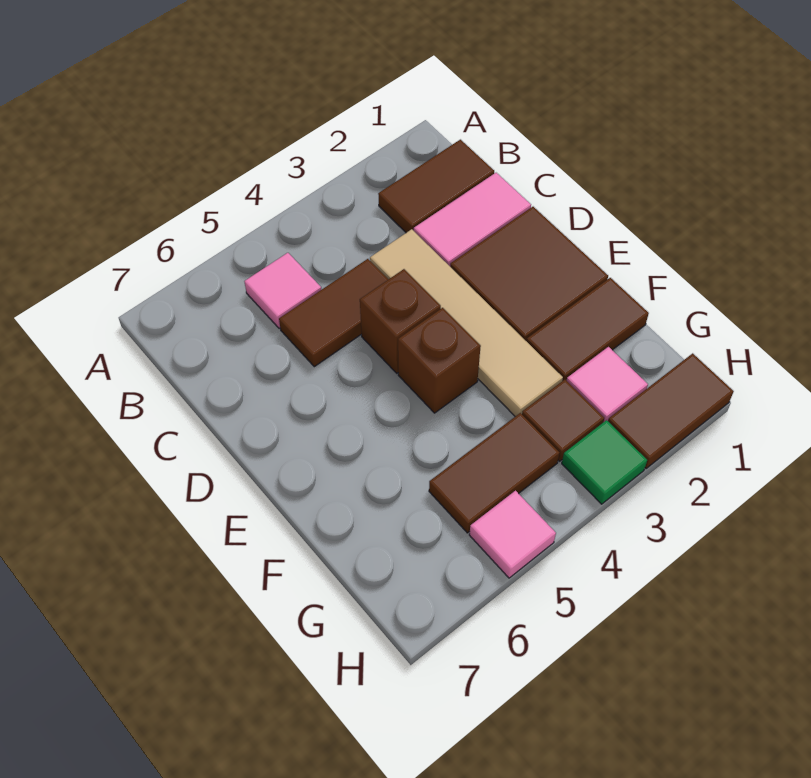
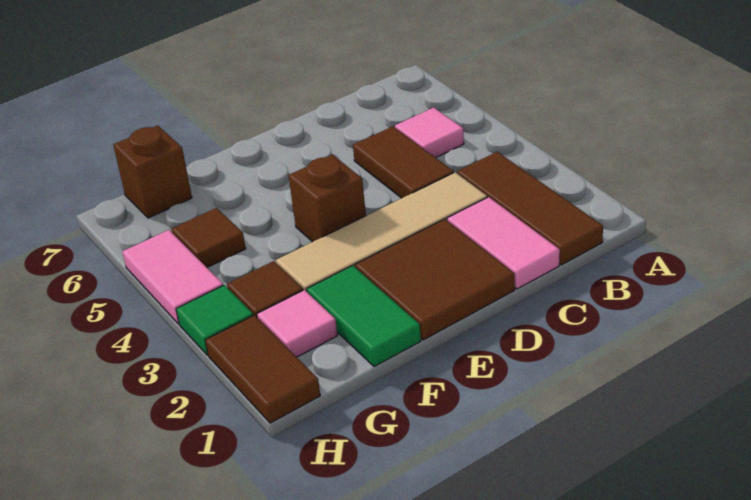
brown 1x2 tile [378,140,494,233] -> brown 1x3 tile [457,152,603,265]
brown 1x1 brick [360,269,441,373] -> brown 1x1 brick moved to [113,126,192,218]
brown 1x2 tile [527,278,649,381] -> green 1x2 tile [307,266,421,367]
brown 1x2 tile [429,413,560,533] -> brown 1x1 tile [171,208,246,267]
pink 1x1 tile [469,491,556,578] -> pink 1x2 tile [122,230,223,324]

